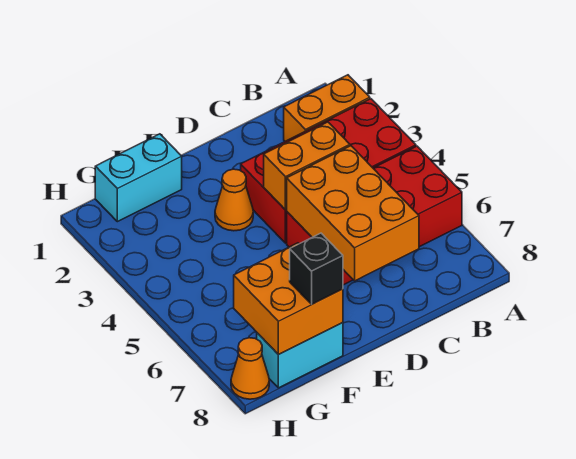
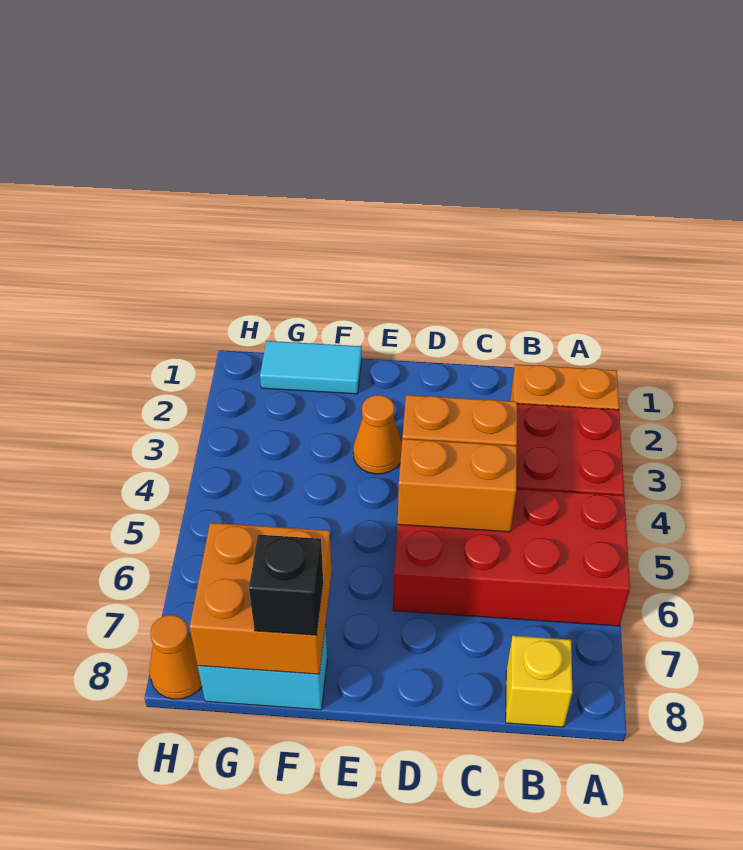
none -> yellow 1x1 brick [506,636,572,727]
orange 2x3 brick [286,146,419,281] -> orange 1x2 brick [398,439,517,532]
cyan 1x2 brick [95,134,182,222] -> cyan 1x2 tile [260,341,362,394]

